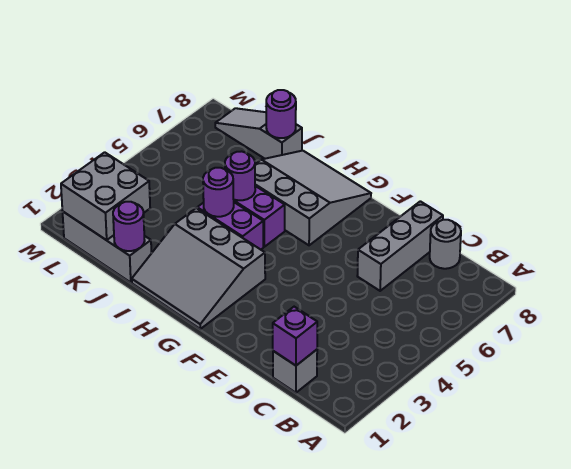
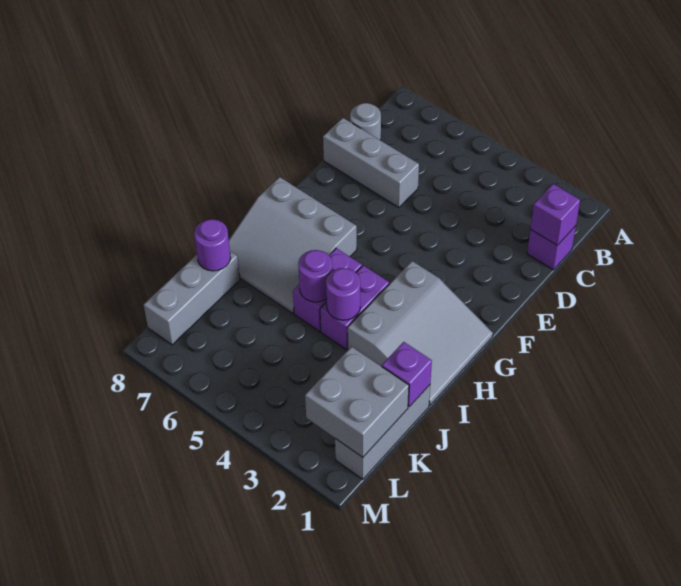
grey 1x1 brick [273,350,317,393] -> purple 1x1 brick [527,226,576,270]
grey 3x3 slope [255,151,371,245] -> grey 3x3 slope turned to [229,177,357,313]
purple 1x1 round brick [113,202,145,251] -> purple 1x1 brick [382,342,432,407]
grey 1x3 slope [215,108,302,159] -> grey 1x3 brick [144,251,240,345]

